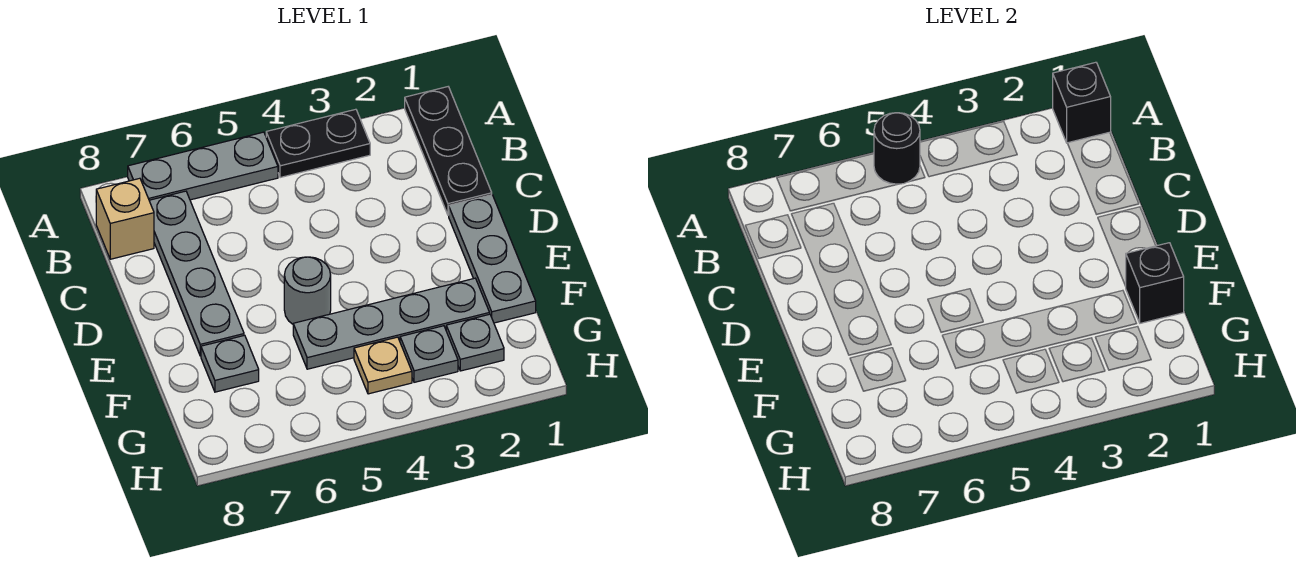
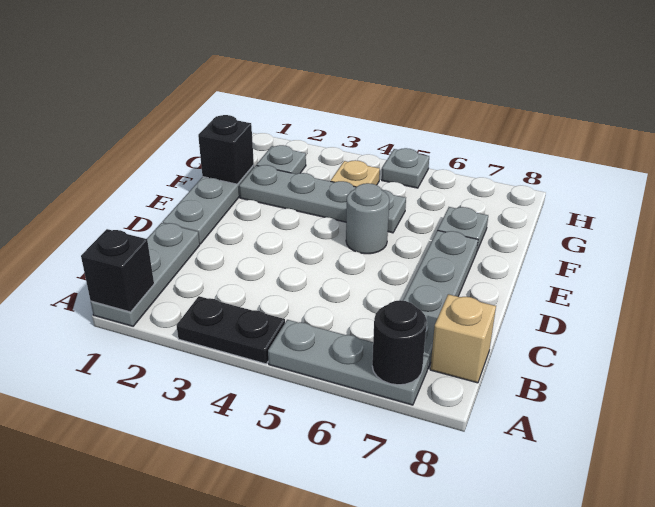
black 1x3 plate [405,87,492,215] -> grey 1x3 plate [91,223,200,326]
black 1x1 round brick [874,113,920,184] -> black 1x1 round brick moved to [372,300,427,385]
grey 1x1 plate [400,326,458,382] -> grey 1x1 plate moved to [382,148,429,188]

